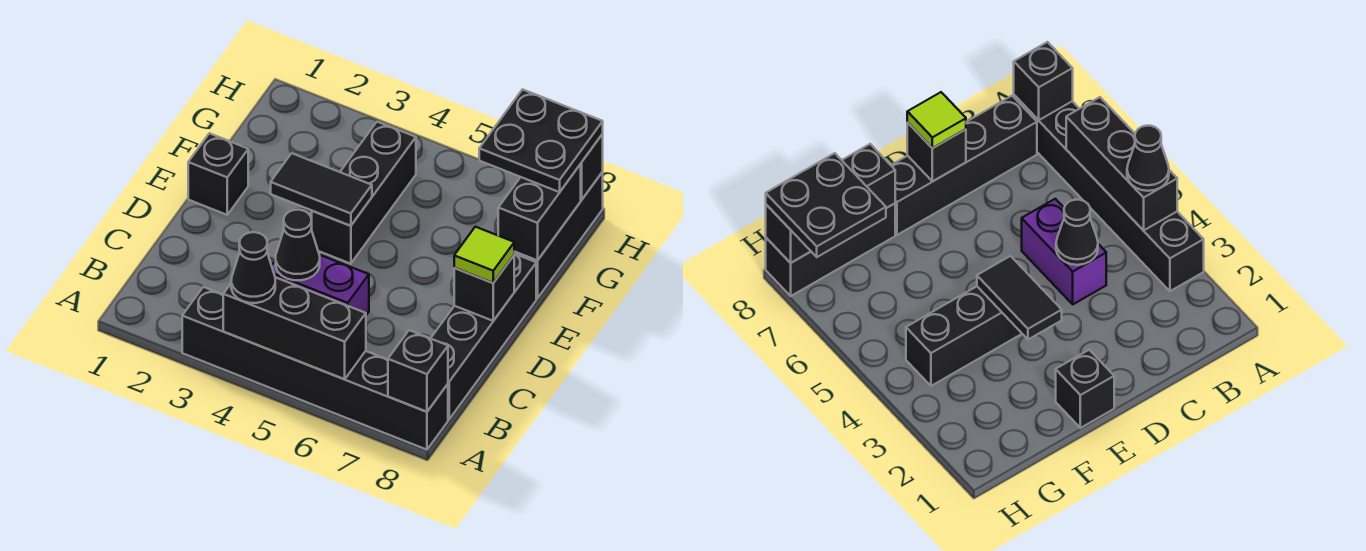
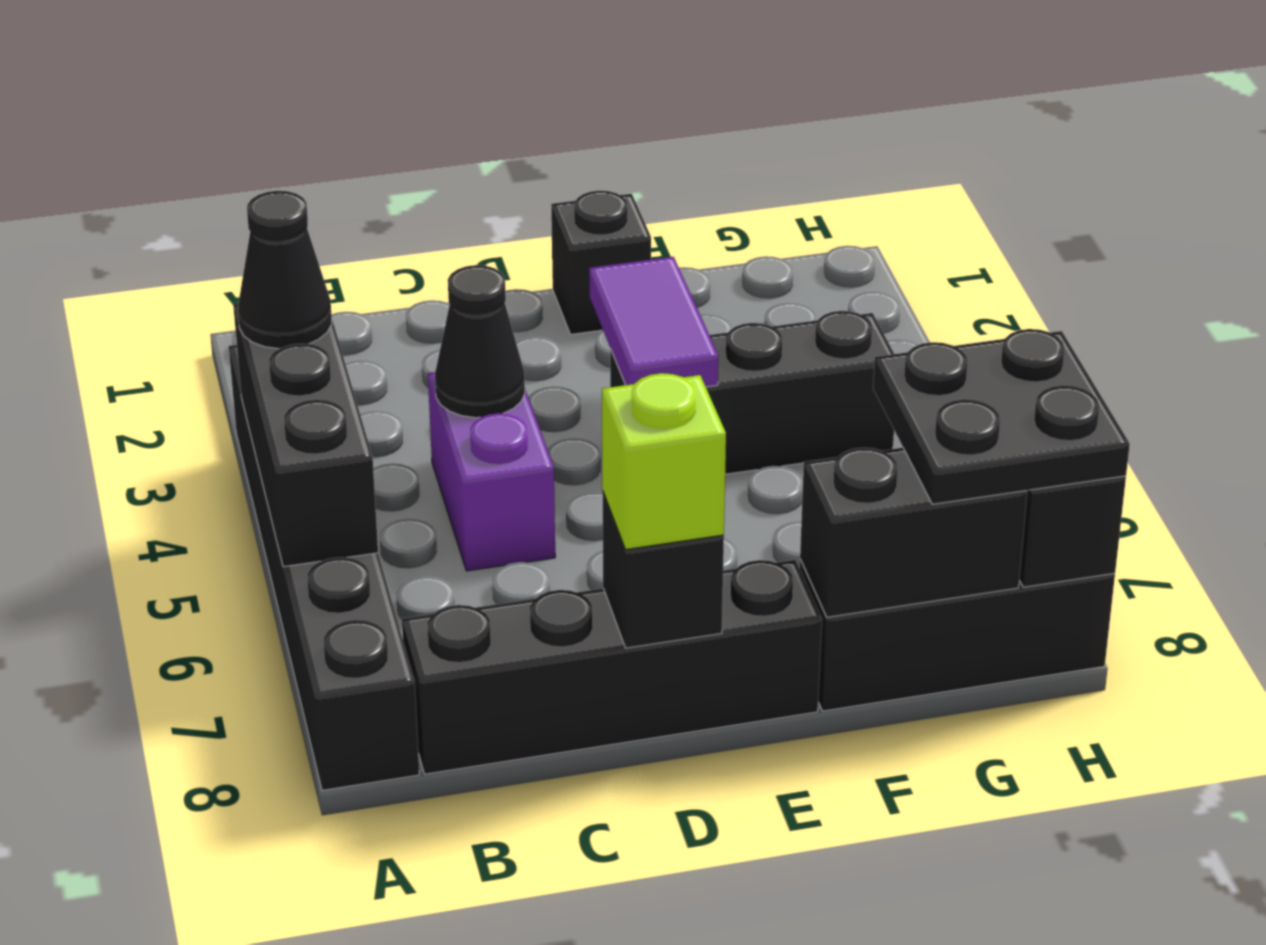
black 1x1 brick [388,330,448,412] -> none
lime 1x1 tile [454,227,514,283] -> lime 1x1 brick [602,373,726,550]
black 1x2 tile [271,153,372,226] -> purple 1x2 tile [589,257,718,387]

